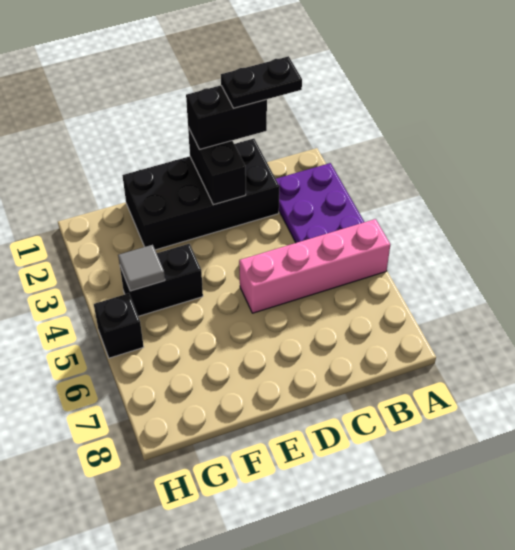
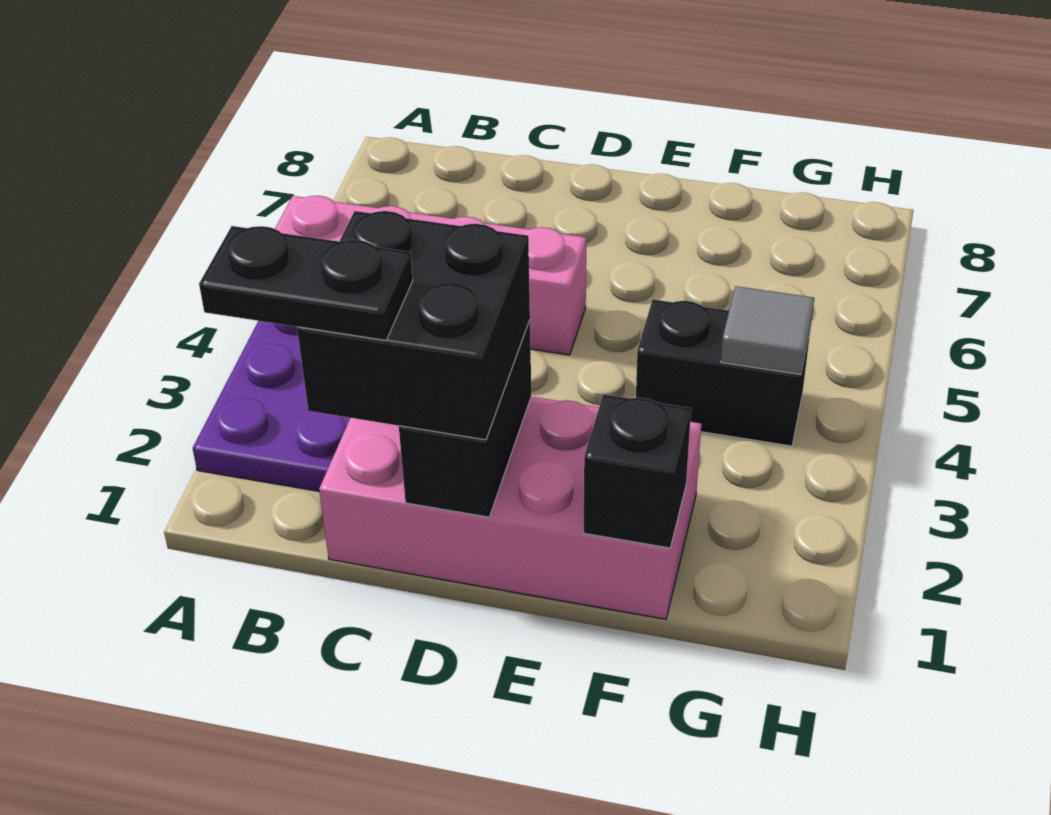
black 2x4 brick [122,139,279,250] -> pink 2x4 brick [319,397,701,619]
black 1x2 brick [186,85,267,149] -> black 2x2 brick [297,211,530,440]
black 1x1 brick [94,293,144,358] -> black 1x1 brick moved to [584,394,691,548]

